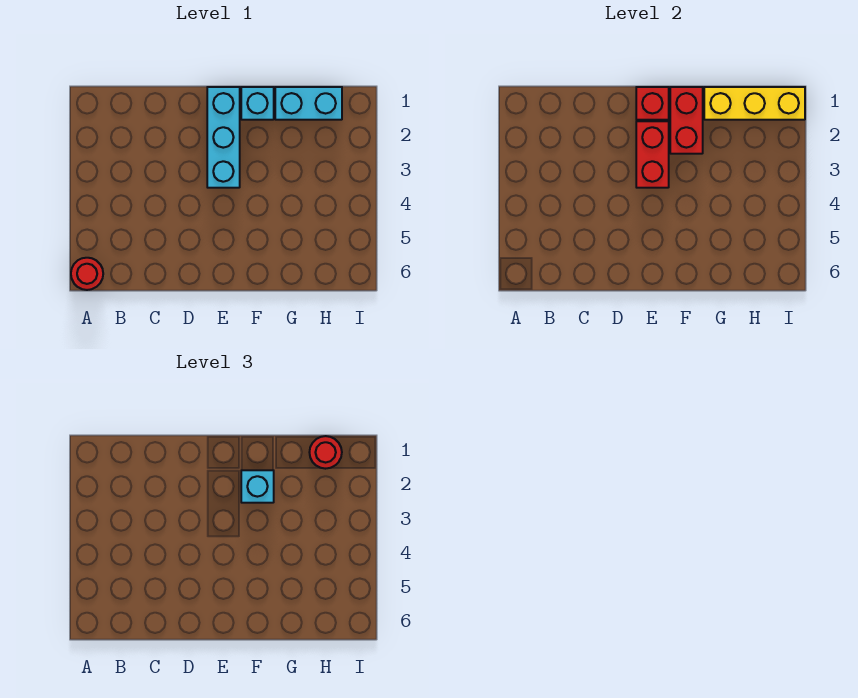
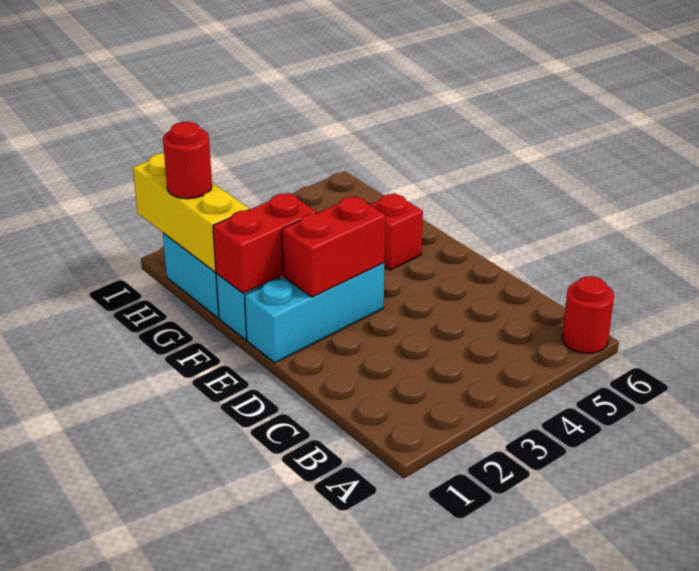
red 1x1 brick [636,87,669,120] -> red 1x1 brick moved to [370,194,423,270]
cyan 1x1 brick [241,470,274,503] -> none

